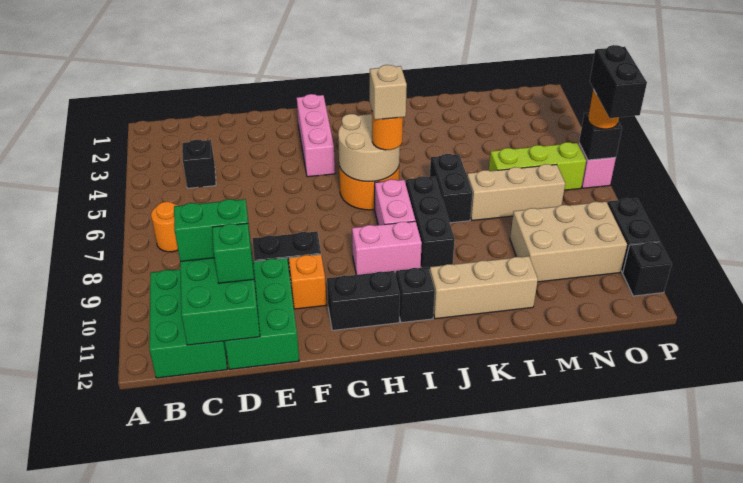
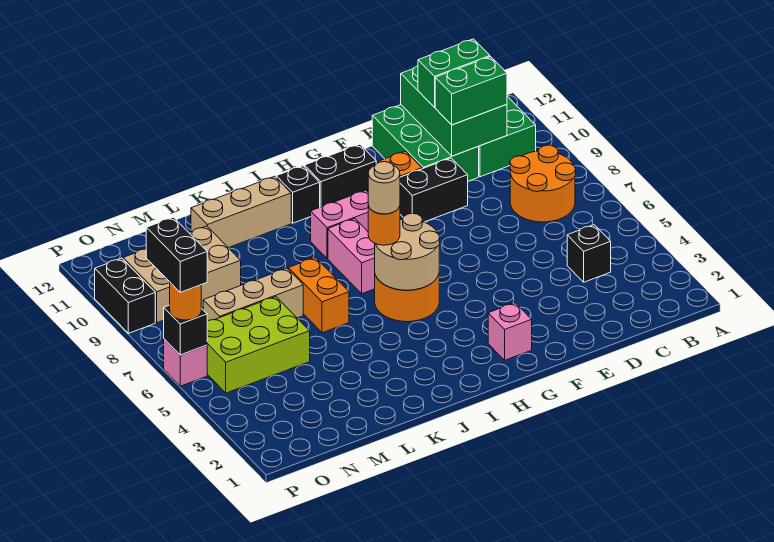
orange 1x1 round brick [151,202,178,252] -> orange 2x2 round brick [510,145,576,222]
green 1x1 brick [212,223,254,283] -> green 1x2 brick [418,39,490,107]
pink 1x3 brick [297,94,335,177] -> pink 1x1 brick [488,303,532,360]
tan 1x1 brick [370,65,407,120] -> tan 1x1 round brick [368,162,400,214]
black 1x3 brick [406,176,455,270] -> none
black 1x2 brick [430,154,473,223] -> orange 1x2 brick [288,257,349,333]
lime 1x3 brick [489,142,586,190] -> lime 2x3 brick [207,297,310,393]
black 1x1 brick [623,242,672,296] -> none

